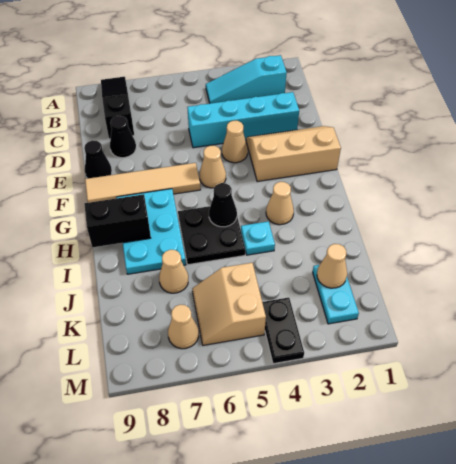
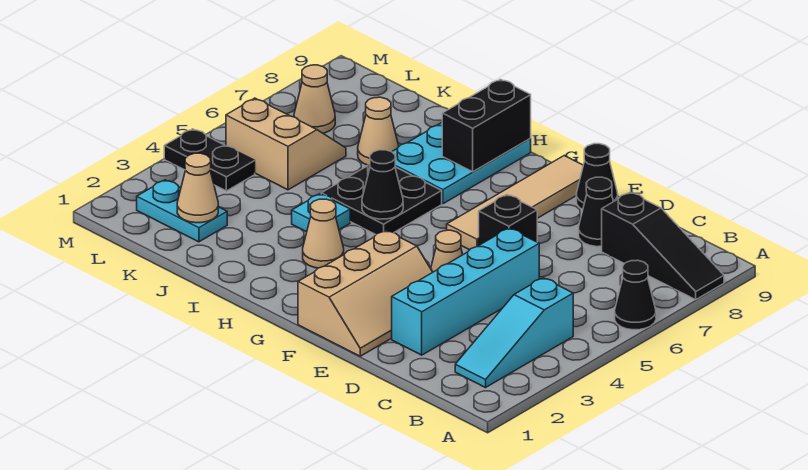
none -> black 1x1 cone [615,260,656,330]
cyan 1x3 slope [206,55,287,103] -> cyan 1x3 slope turned to [455,278,573,388]
none -> black 1x1 brick [479,195,537,245]
tan 1x1 cone [200,146,226,188] -> none
cyan 2x3 plate [116,189,186,274] -> cyan 2x3 plate turned to [392,123,531,204]

